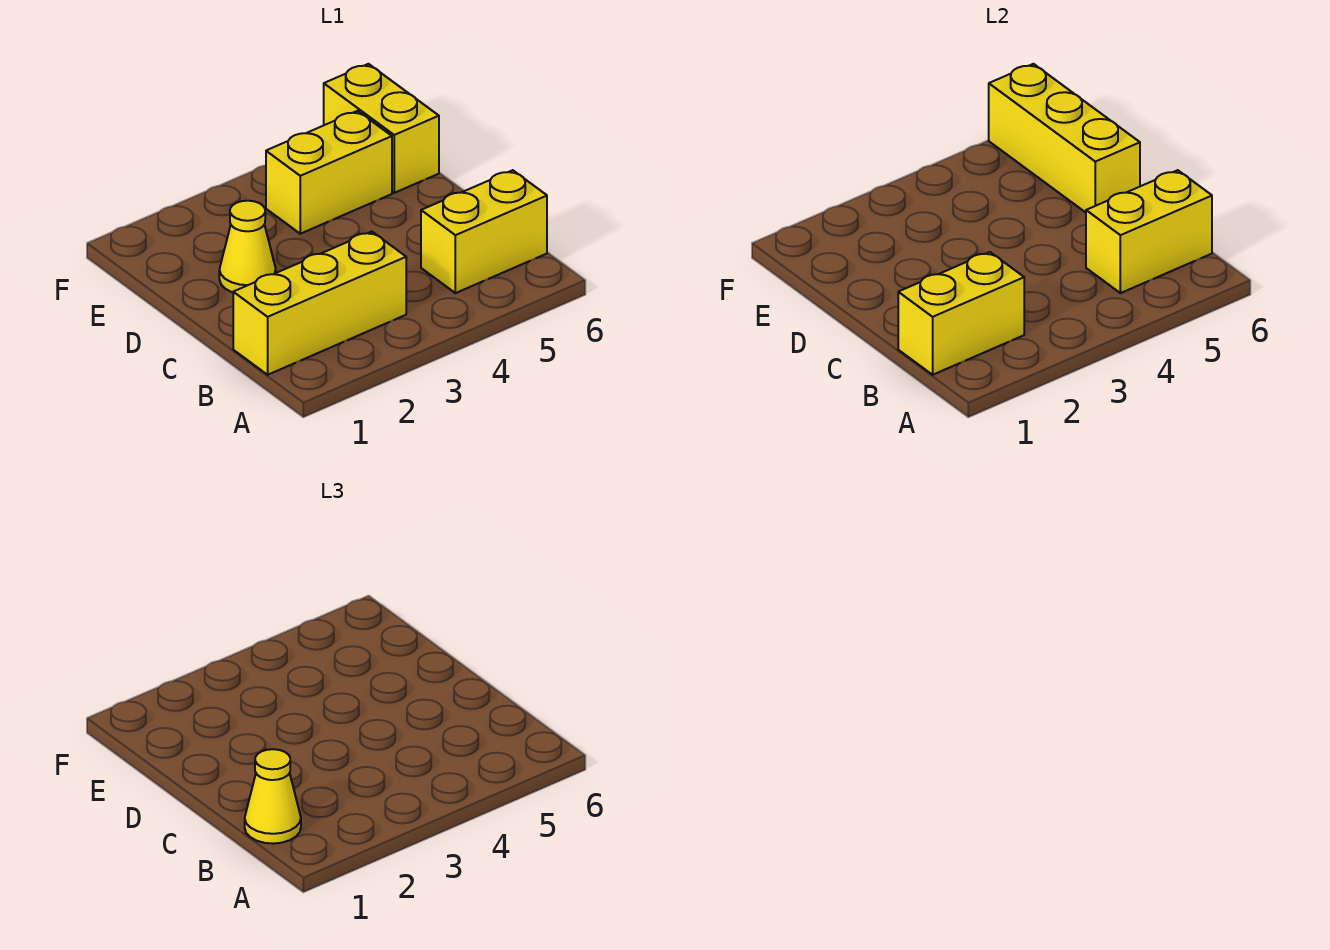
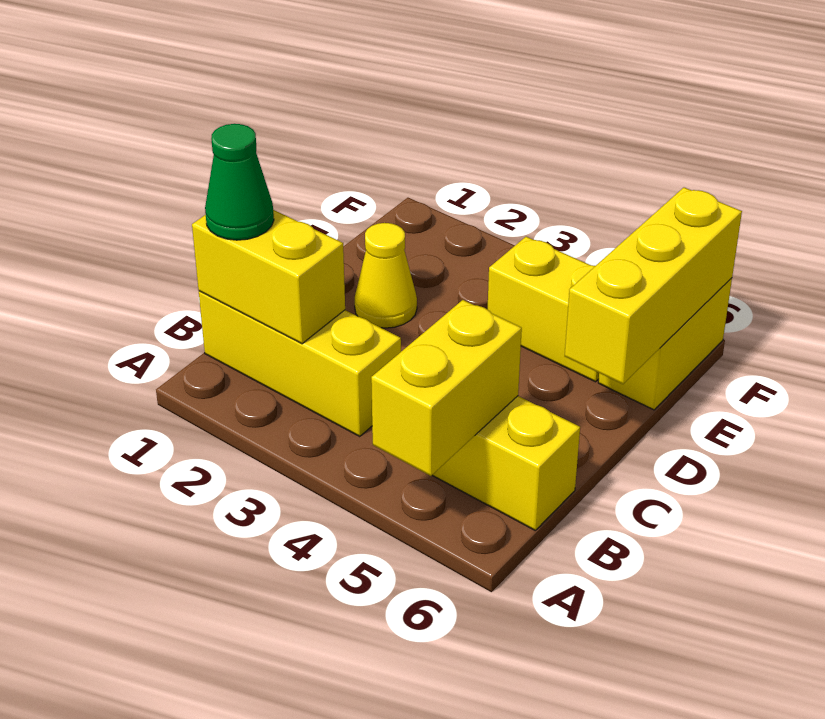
yellow 1x1 cone [245,749,301,844] -> green 1x1 cone [205,124,274,240]
yellow 1x2 brick [1086,170,1212,293] -> yellow 1x2 brick turned to [371,300,522,476]

